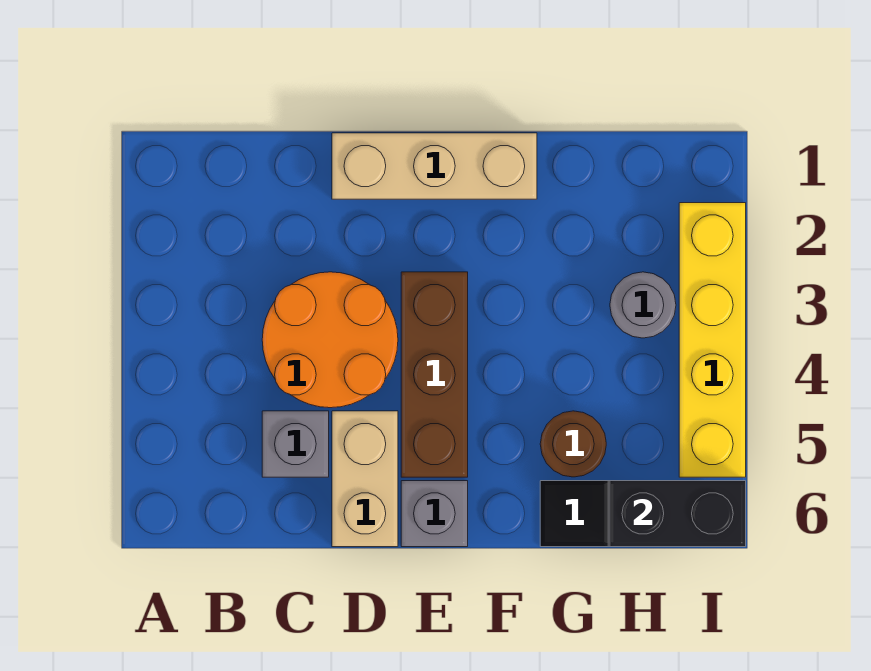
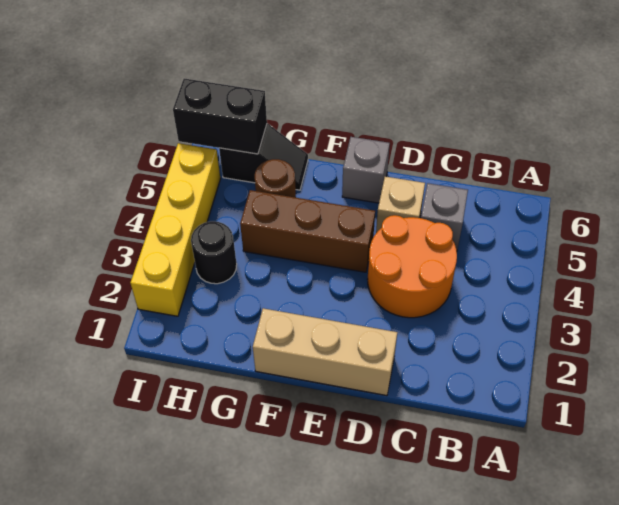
tan 1x2 brick [332,411,398,547] -> tan 1x1 brick [376,176,425,233]
brown 1x3 brick [401,272,468,477] -> brown 1x3 brick turned to [240,190,375,272]
grey 1x1 round brick [610,272,676,338] -> black 1x1 round brick [191,221,237,284]

